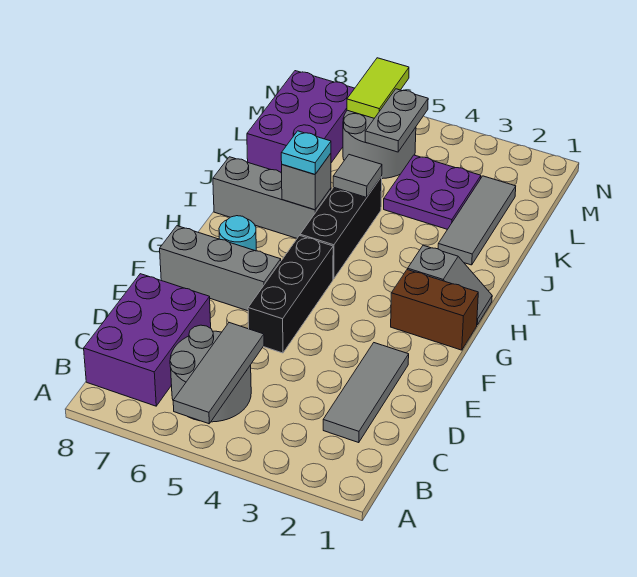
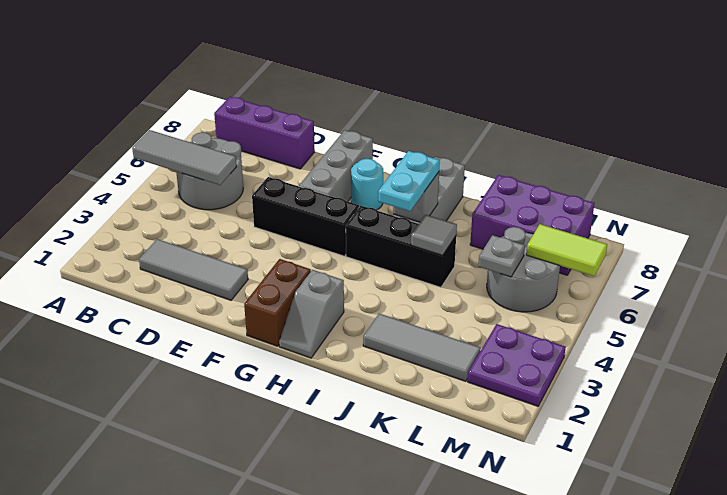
purple 2x3 brick [84,274,211,406] -> purple 1x3 brick [214,97,315,169]
cyan 1x1 plate [281,131,331,174] -> cyan 1x2 plate [378,151,440,211]
purple 2x2 plate [384,155,481,229] -> purple 2x2 plate moved to [468,324,566,406]
grey 1x2 plate [365,89,428,152] -> grey 1x1 plate [478,235,525,277]

